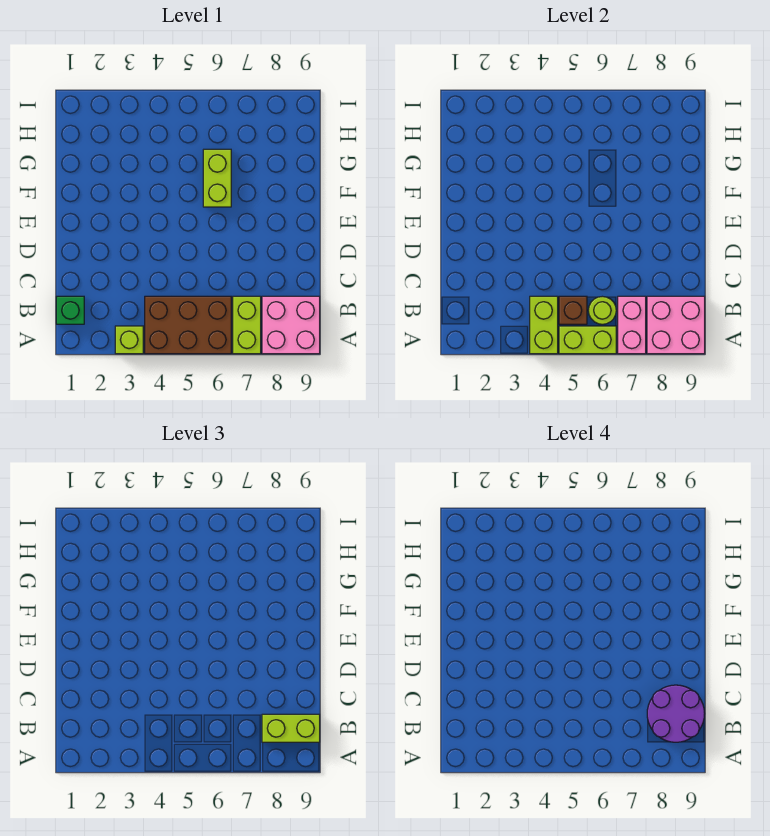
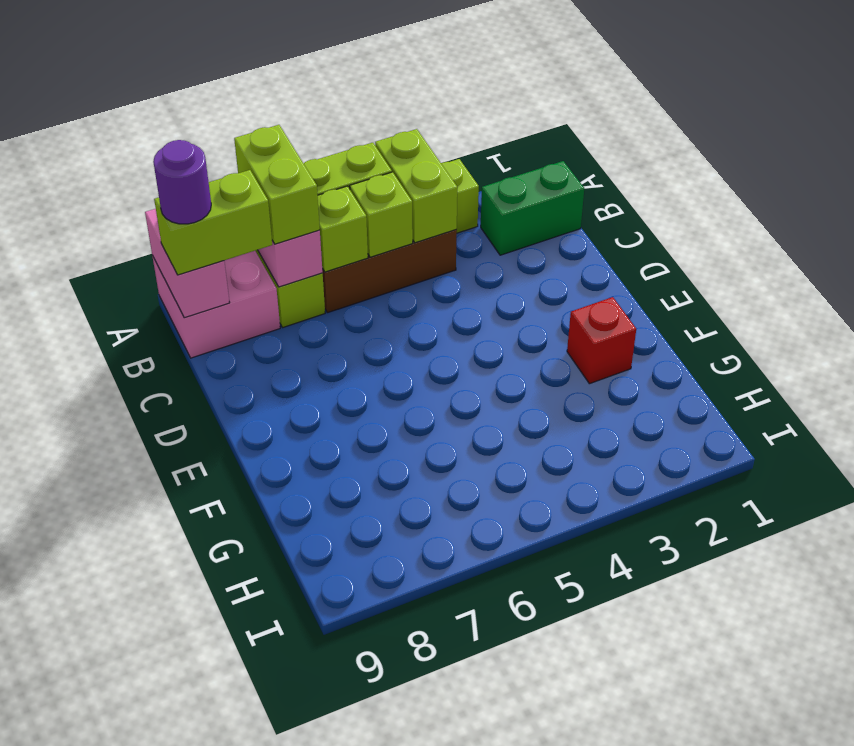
pink 2x2 brick [647,296,705,354] -> pink 1x2 brick [145,209,230,318]
green 1x1 brick [56,296,84,324] -> green 1x2 brick [481,161,584,255]
brown 1x1 brick [559,296,587,324] -> lime 1x1 brick [350,172,413,257]
lime 1x1 round brick [588,296,616,324] -> lime 1x1 brick [318,186,368,272]
purple 2x2 round brick [647,685,705,742] -> purple 1x1 round brick [153,140,211,224]
none -> red 1x1 brick [567,297,636,384]
lime 1x2 brick [203,149,231,207] -> lime 1x2 brick moved to [234,125,320,244]

